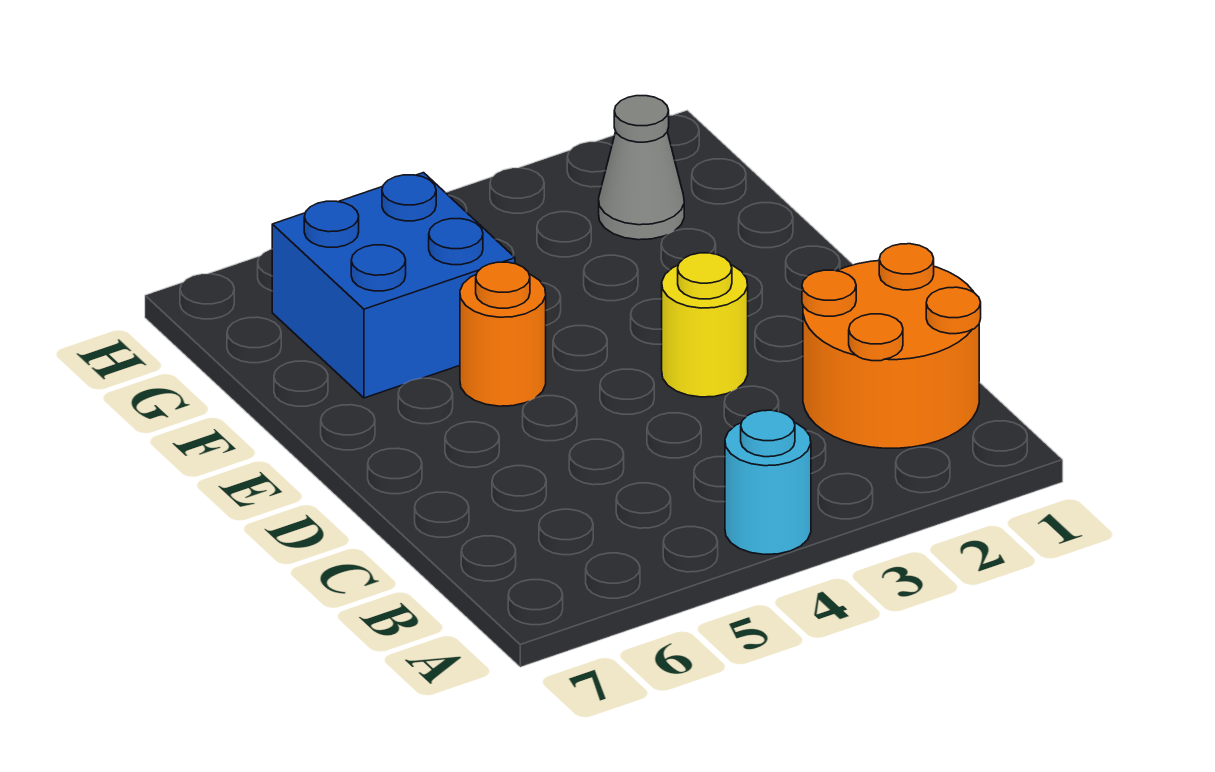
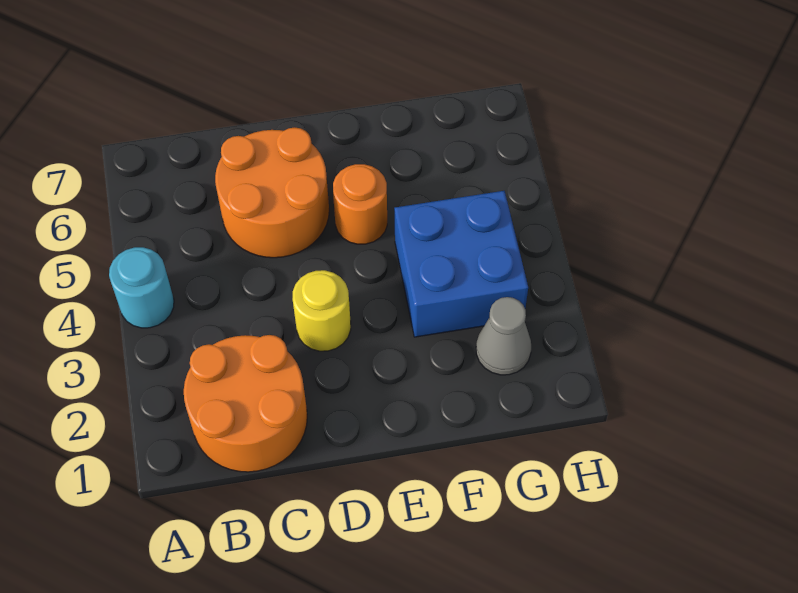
none -> orange 2x2 round brick [215,127,329,258]
blue 2x2 brick [272,173,515,398] -> blue 2x2 brick moved to [394,191,528,337]

